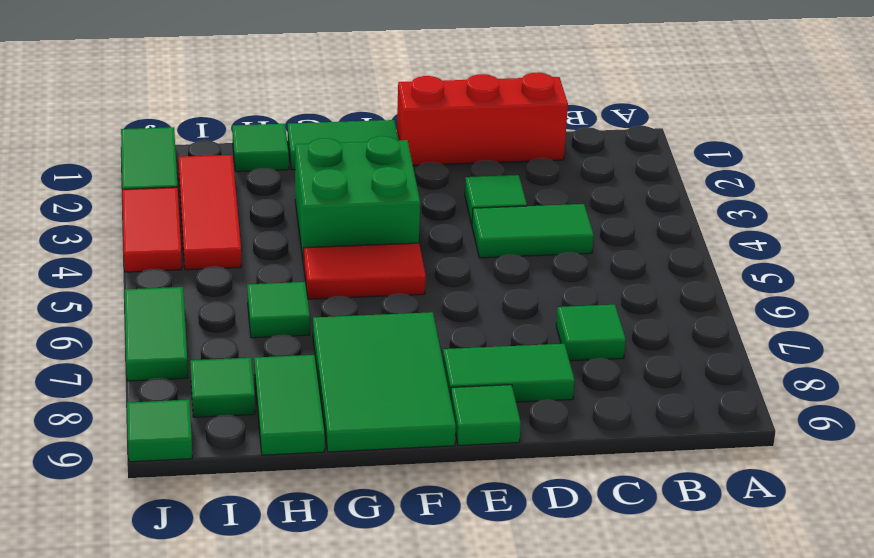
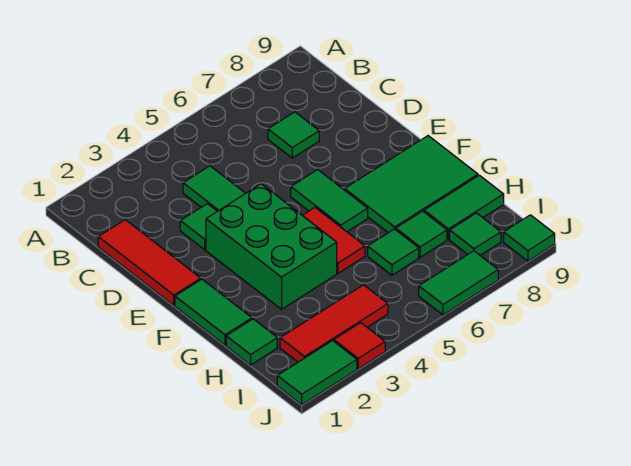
red 1x3 brick [397,72,568,165] -> red 1x3 tile [98,220,201,305]
green 1x2 tile [443,344,575,402] -> green 1x2 tile moved to [291,170,368,232]
green 1x1 tile [451,385,521,446] -> green 1x1 tile moved to [396,211,447,257]
green 2x2 brick [295,136,420,264] -> green 2x3 brick [206,184,337,309]
red 1x2 tile [122,187,182,272] -> red 1x1 tile [334,323,385,369]

